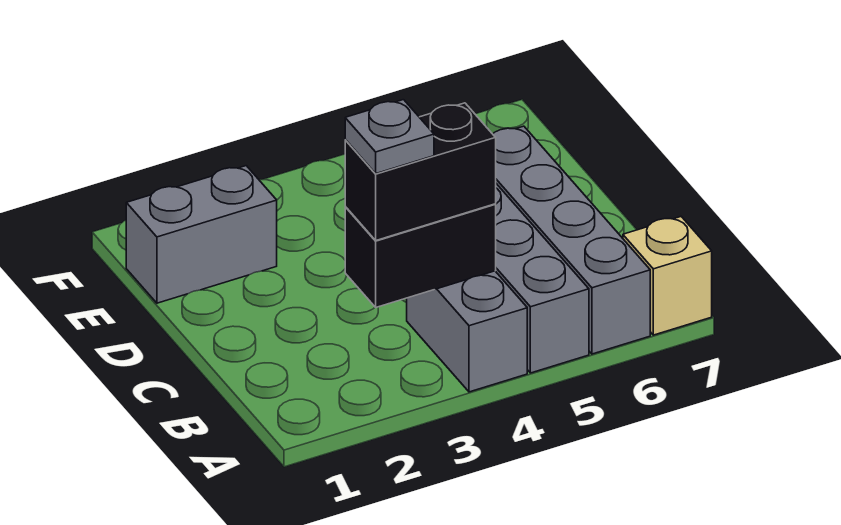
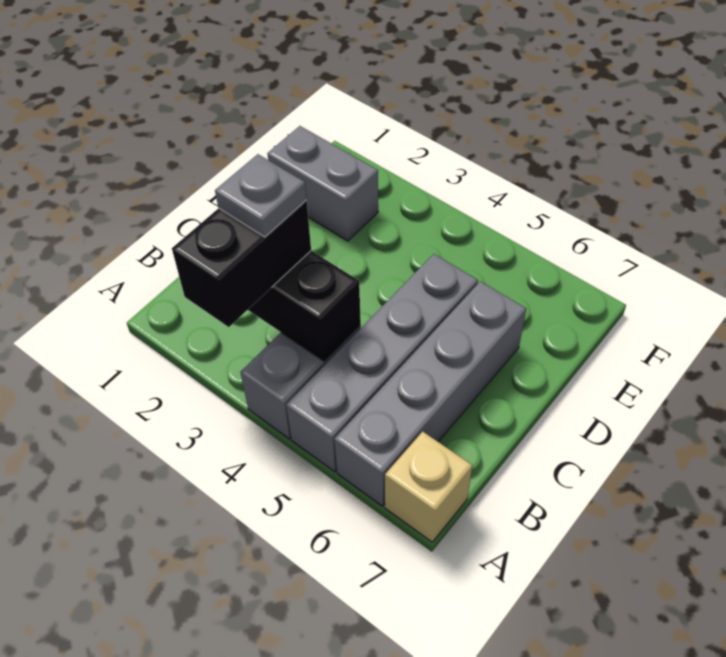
black 1x2 brick [345,103,496,240] -> black 1x2 brick turned to [172,200,311,327]

